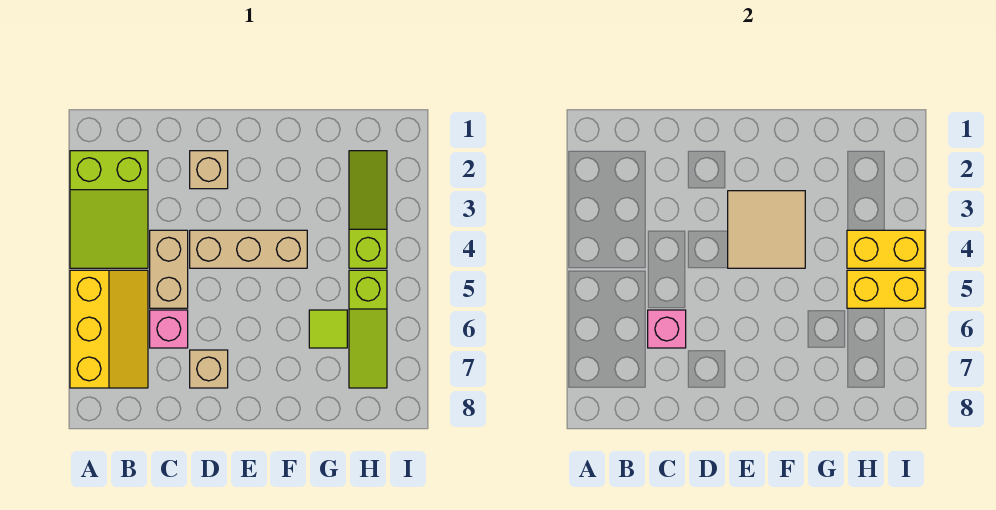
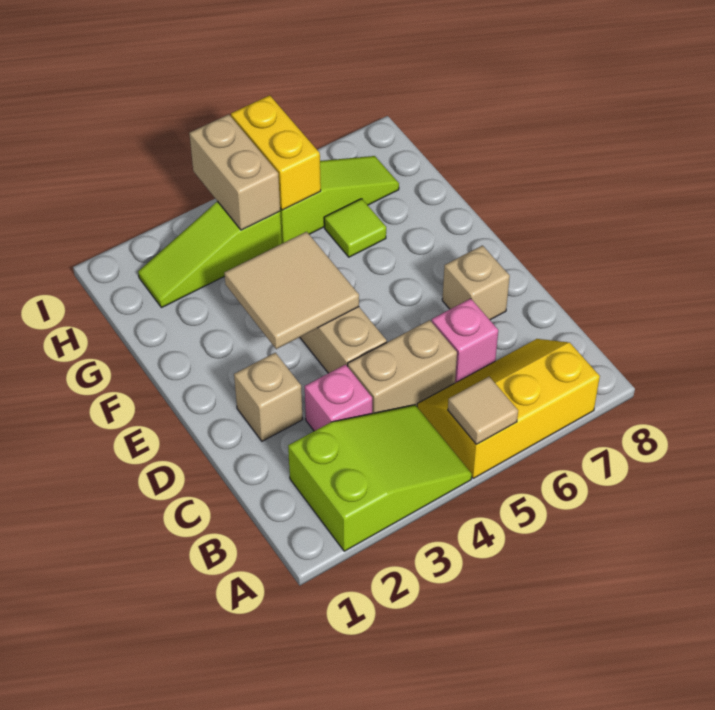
none -> tan 1x1 tile [448,377,518,444]
pink 1x1 brick [648,310,686,348] -> pink 1x1 brick moved to [305,365,372,431]
yellow 1x2 brick [847,230,925,268] -> tan 1x2 brick [189,114,280,230]

